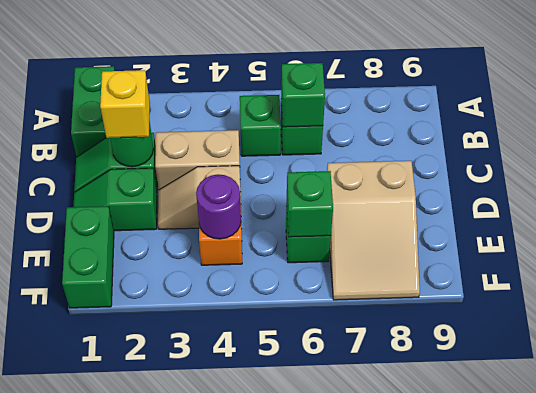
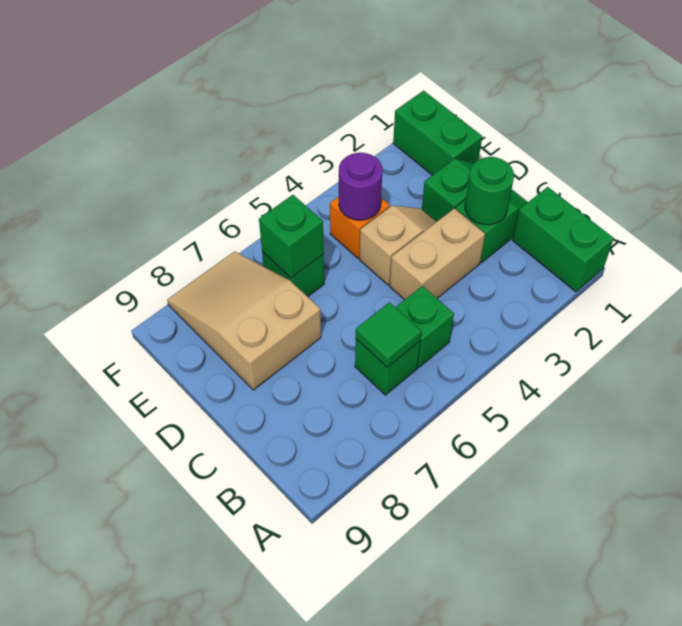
green 1x1 brick [281,63,325,127] -> green 1x1 tile [356,302,421,367]
yellow 1x1 brick [100,70,150,138] -> none

